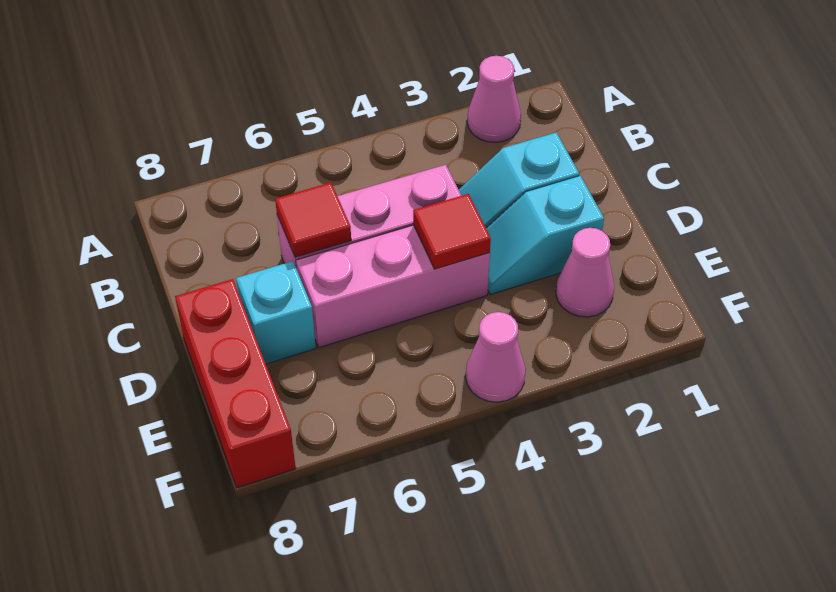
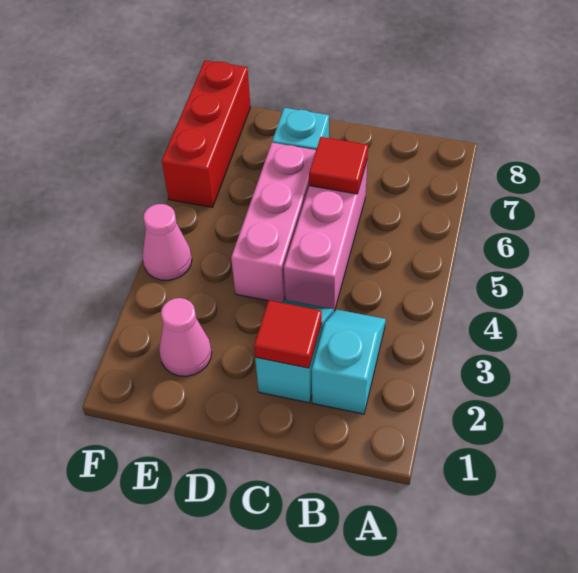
pink 1x1 cone [467,56,521,142] -> none
cyan 1x2 slope [486,176,604,295] -> cyan 1x2 slope moved to [312,309,386,414]
red 1x1 tile [413,194,491,269] -> red 1x1 tile moved to [254,300,322,368]
red 1x3 brick [175,279,296,488] -> red 1x3 brick turned to [162,60,250,207]

